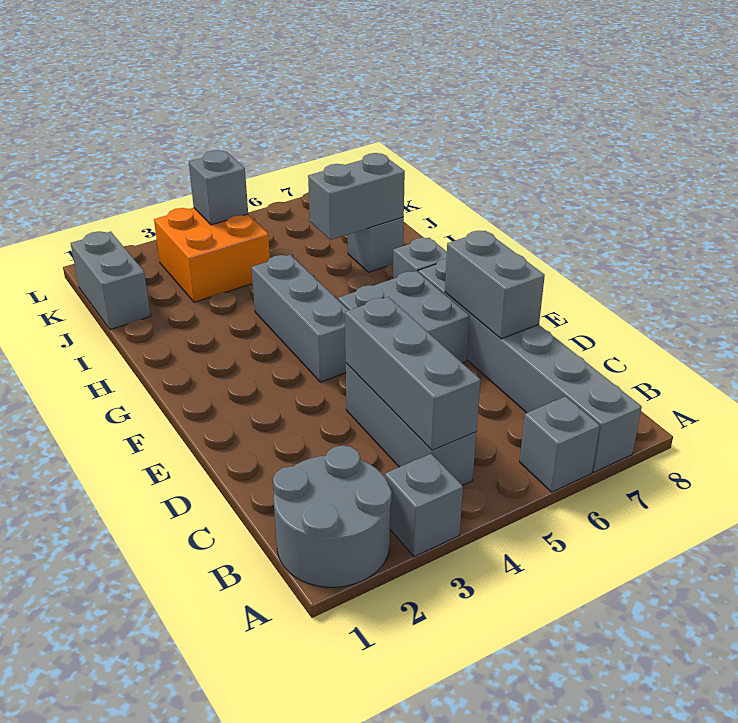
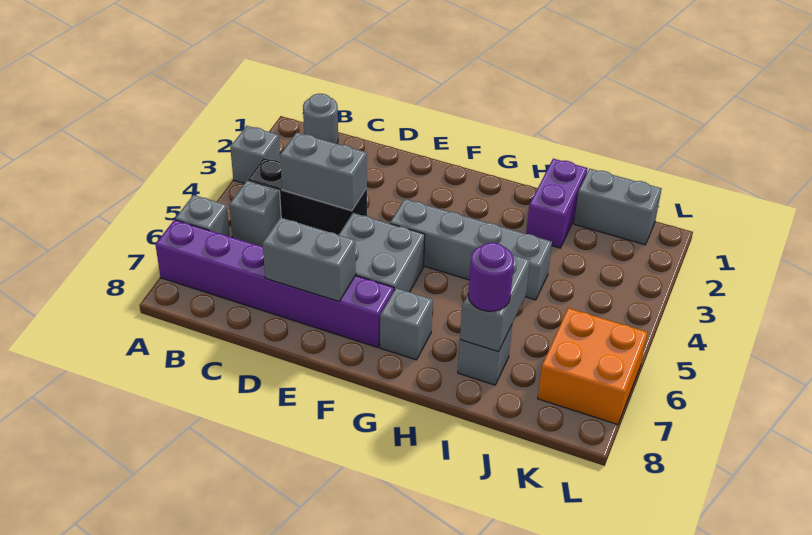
grey 2x2 round brick [273,446,392,587] -> grey 1x1 round brick [303,94,338,144]
grey 1x6 brick [418,259,642,472] -> purple 1x6 brick [155,220,394,347]
grey 1x3 brick [346,363,476,485] -> black 1x3 brick [247,158,367,235]
grey 1x3 brick [345,297,480,450] -> grey 1x2 brick [280,132,367,211]
grey 1x3 brick [252,255,348,382] -> grey 1x4 brick [390,199,552,300]
none -> purple 1x2 brick [526,159,588,248]
none -> purple 1x1 round brick [468,243,514,311]
orange 2x2 brick [154,208,270,302] -> orange 2x2 brick moved to [538,308,648,425]
grey 1x1 brick [189,150,249,225] -> grey 1x1 brick moved to [229,181,281,247]

